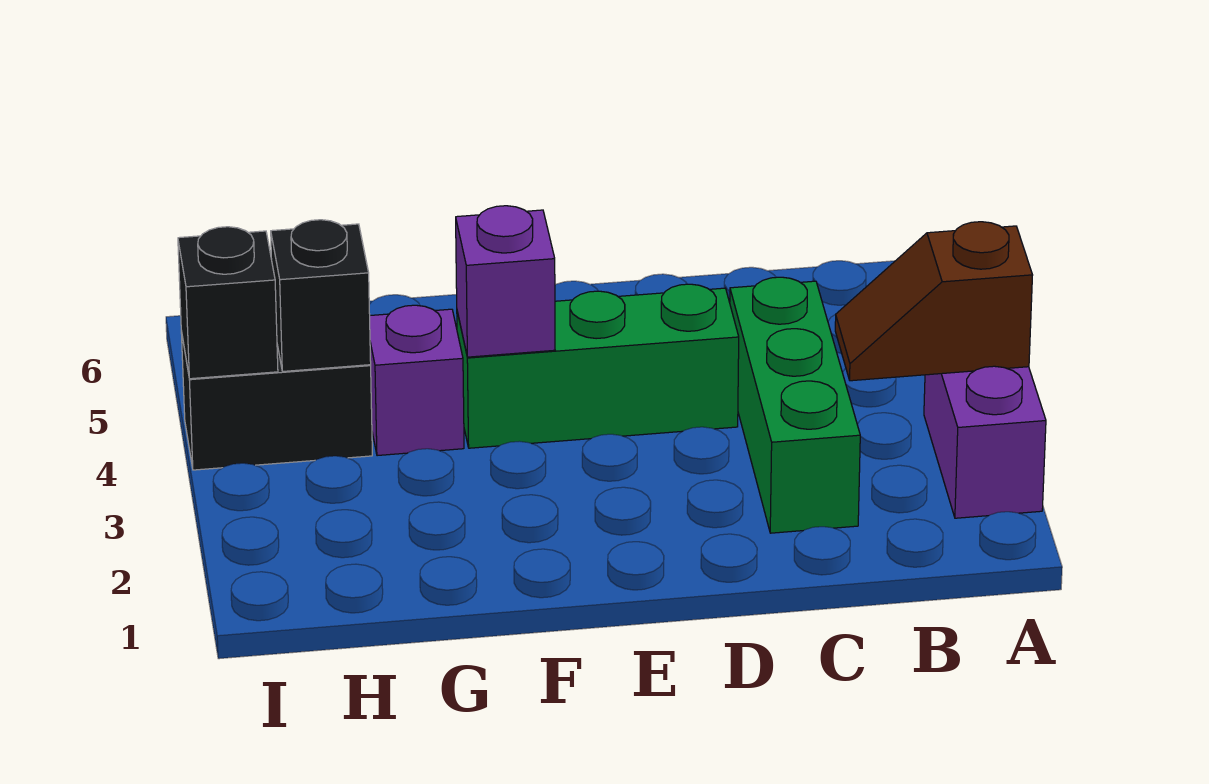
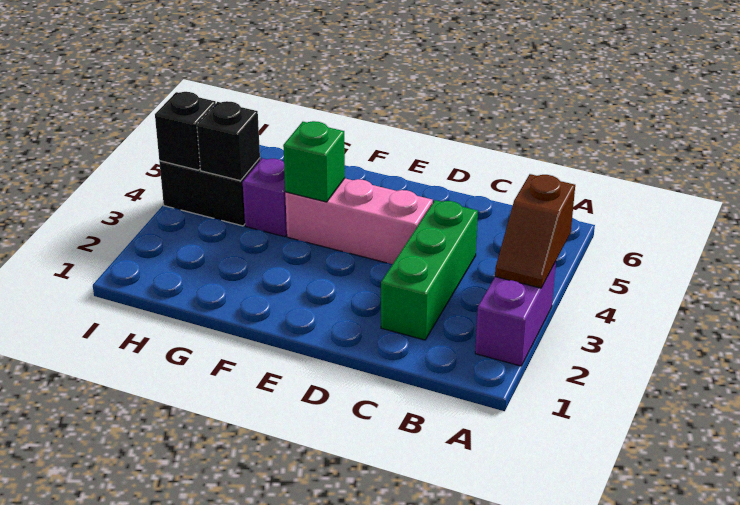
brown 1x2 slope [835,222,1033,381] -> brown 1x2 slope turned to [495,174,575,288]
green 1x3 brick [457,284,739,448] -> pink 1x3 brick [285,178,433,264]
purple 1x1 brick [456,206,555,357] -> green 1x1 brick [283,121,345,202]

